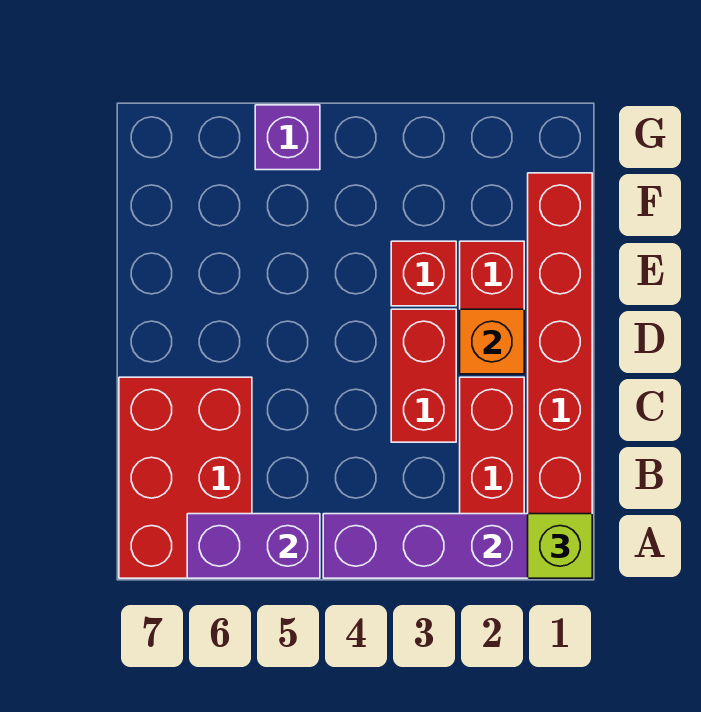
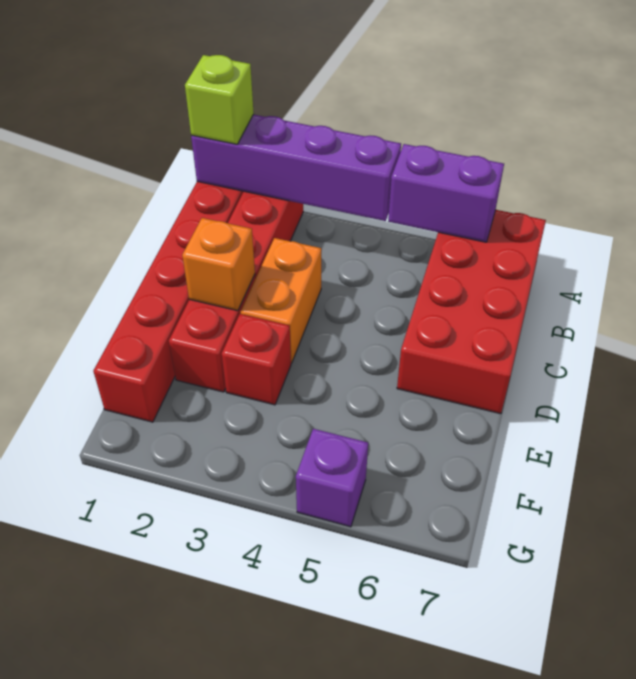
red 2x3 brick [119,377,252,578] -> red 2x4 brick [397,210,546,414]
red 1x2 brick [391,309,456,442] -> orange 1x2 brick [241,238,321,363]

